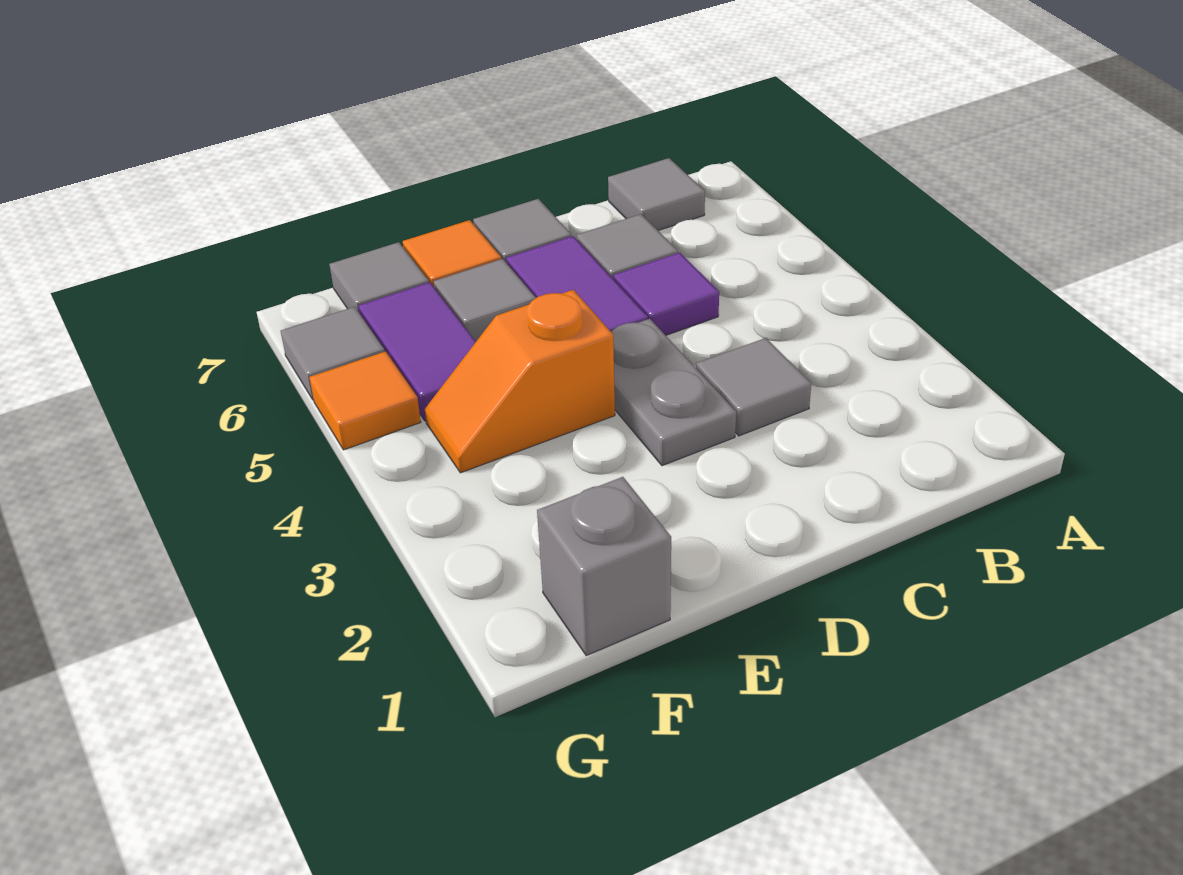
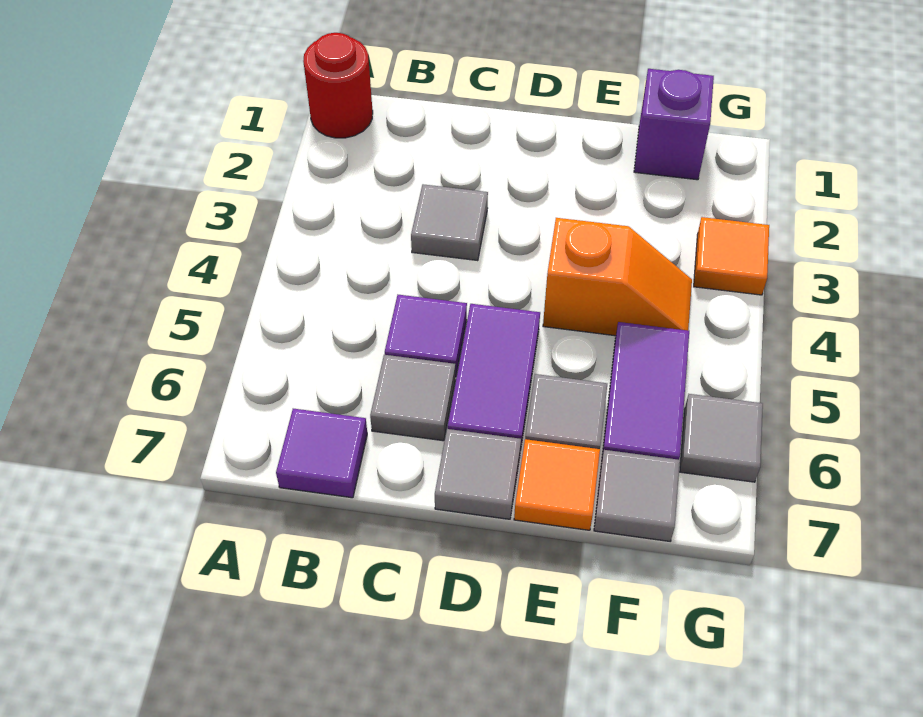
none -> red 1x1 round brick [303,33,373,138]
grey 1x1 tile [608,158,705,231] -> purple 1x1 tile [276,409,367,498]
grey 1x2 plate [611,319,736,466] -> none
grey 1x1 brick [537,477,671,656] -> purple 1x1 brick [634,69,714,180]
orange 1x1 tile [309,351,421,450] -> orange 1x1 tile moved to [694,217,769,295]

